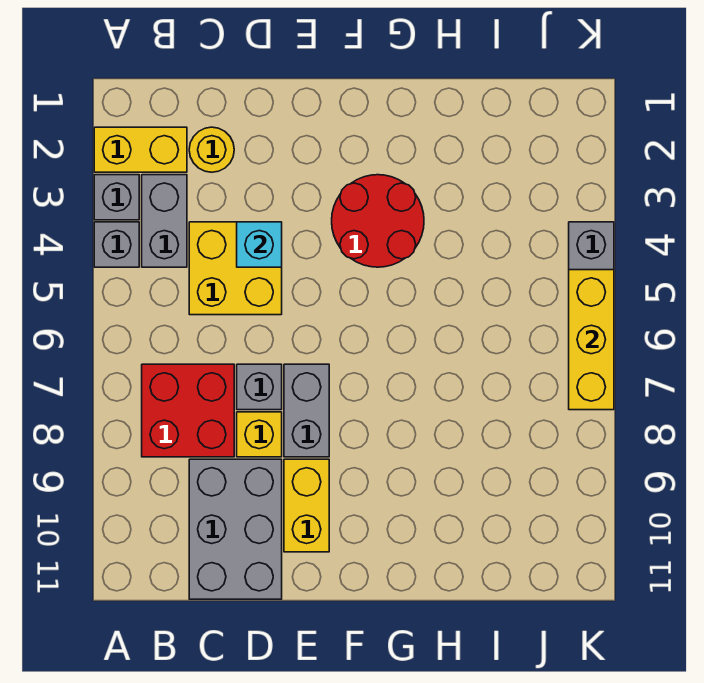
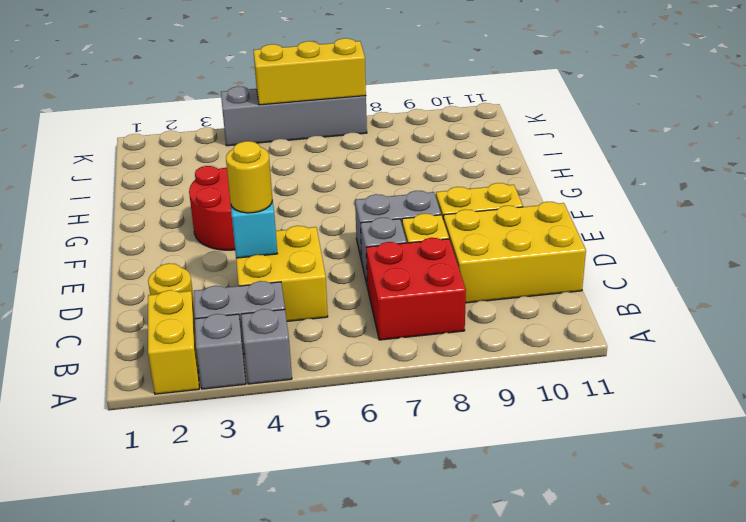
grey 2x3 brick [189,459,282,599] -> yellow 2x3 brick [443,202,586,303]
none -> yellow 1x1 round brick [226,141,272,213]

